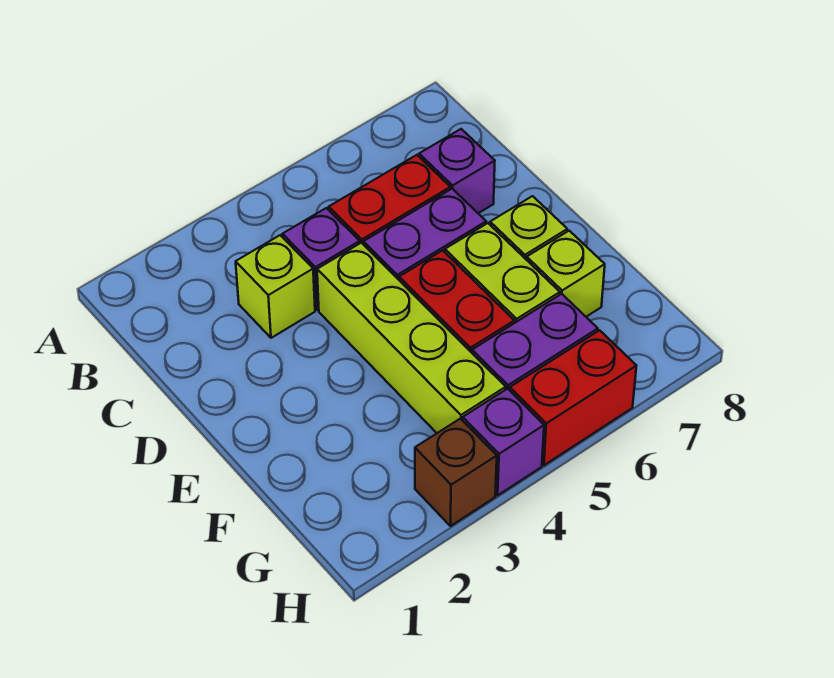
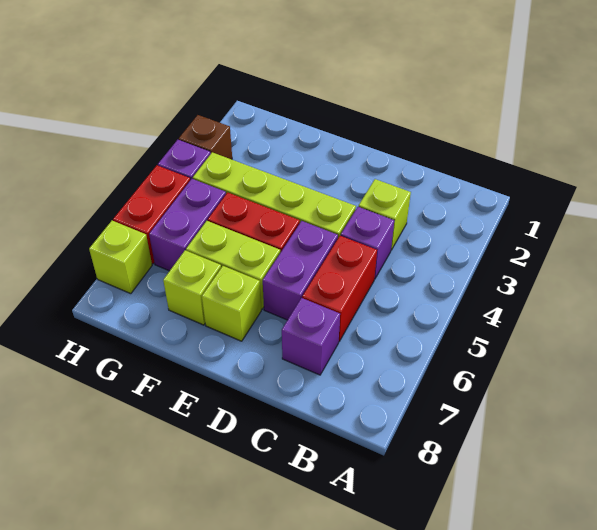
none -> lime 1x1 brick [89,221,152,294]

